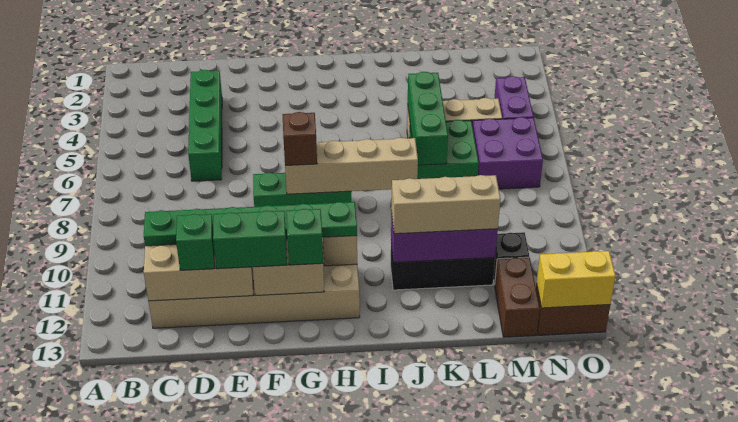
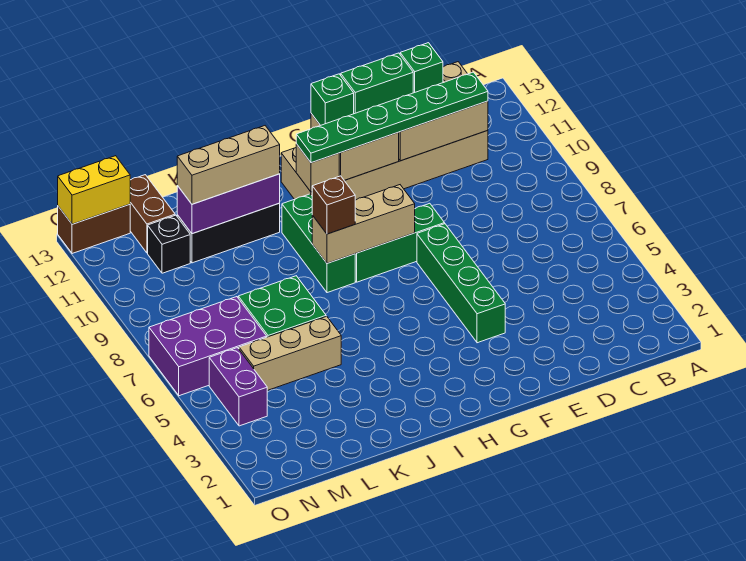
green 1x4 brick [188,70,222,181] -> green 1x4 brick moved to [417,224,505,343]
tan 1x4 brick [285,138,418,194] -> tan 1x3 brick [312,185,415,263]
brown 1x1 brick [283,112,317,165] -> brown 1x1 brick moved to [312,176,355,234]
green 1x3 brick [408,72,448,165] -> green 1x3 brick moved to [282,194,355,293]
purple 2x2 brick [472,117,543,189] -> purple 2x3 brick [149,297,267,396]

